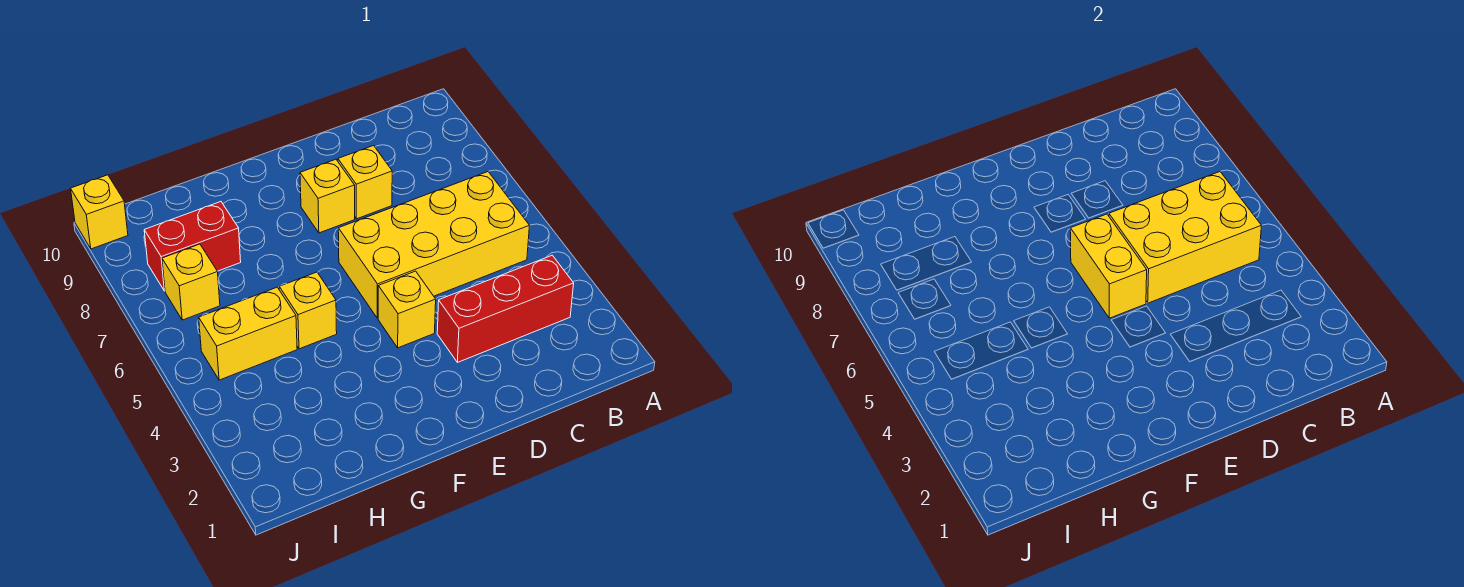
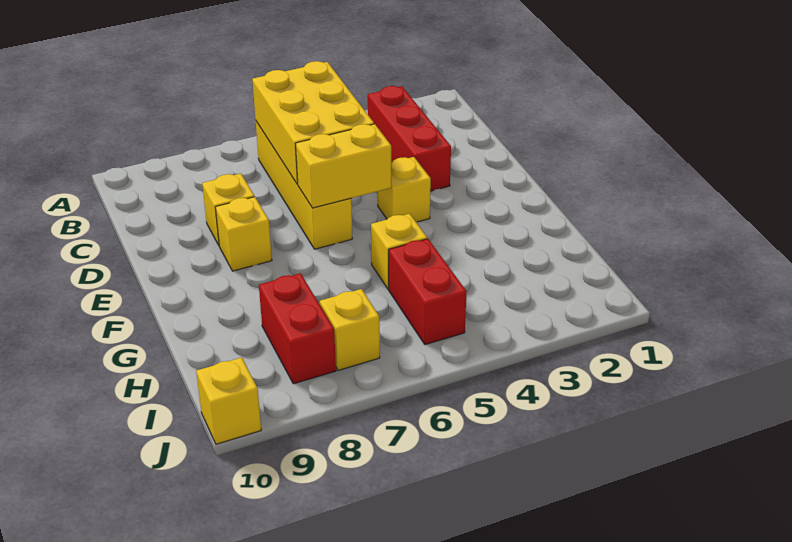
yellow 2x4 brick [338,172,530,318] -> yellow 1x4 brick [256,122,352,249]
yellow 1x2 brick [199,287,297,380] -> red 1x2 brick [389,239,467,345]

